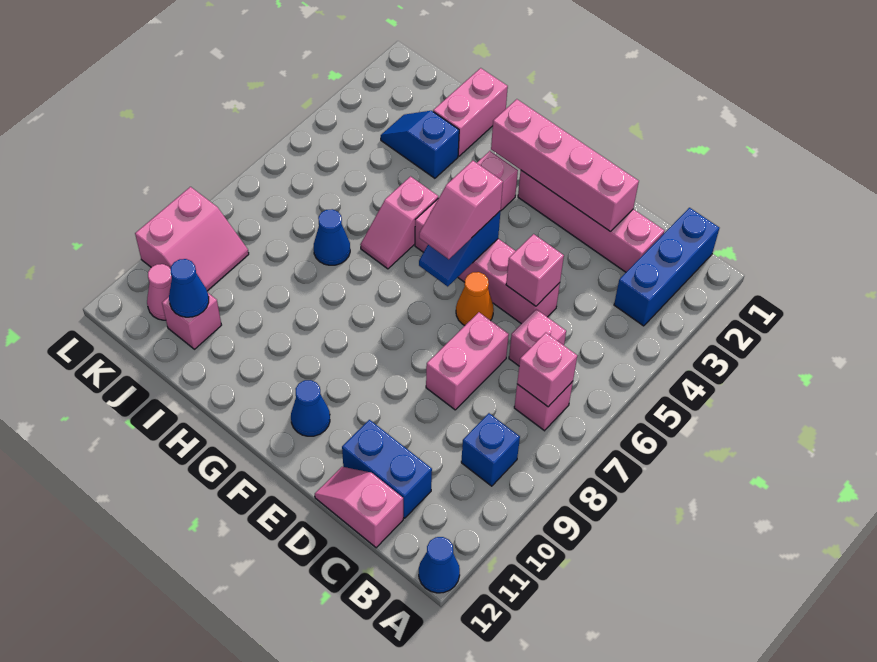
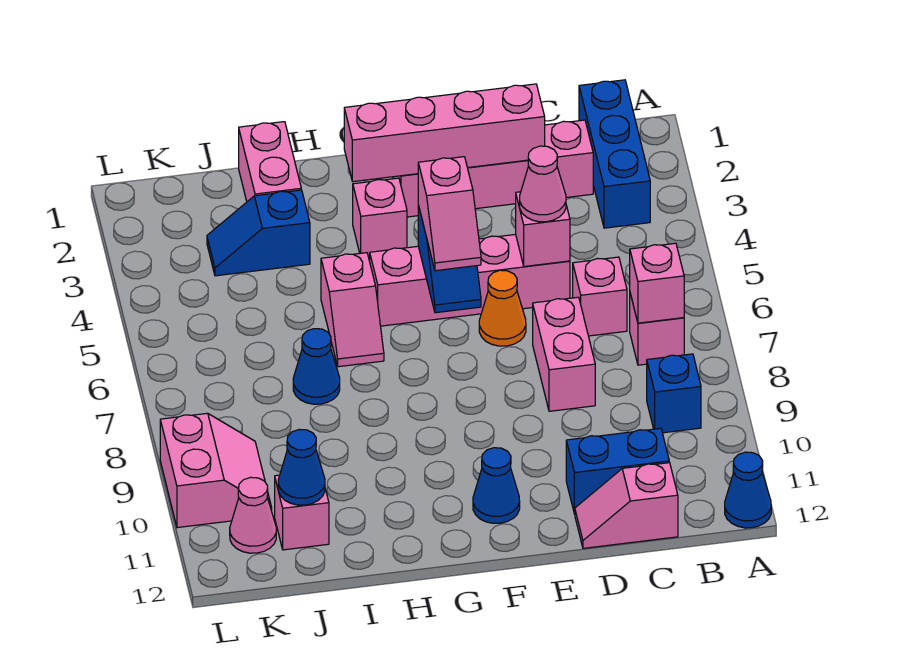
none -> pink 1x1 cone [520,146,566,222]

